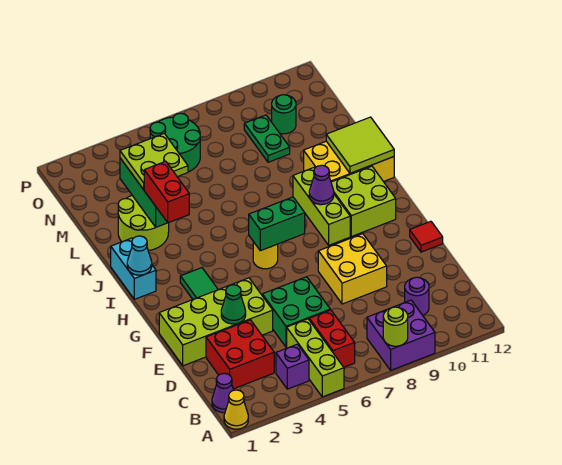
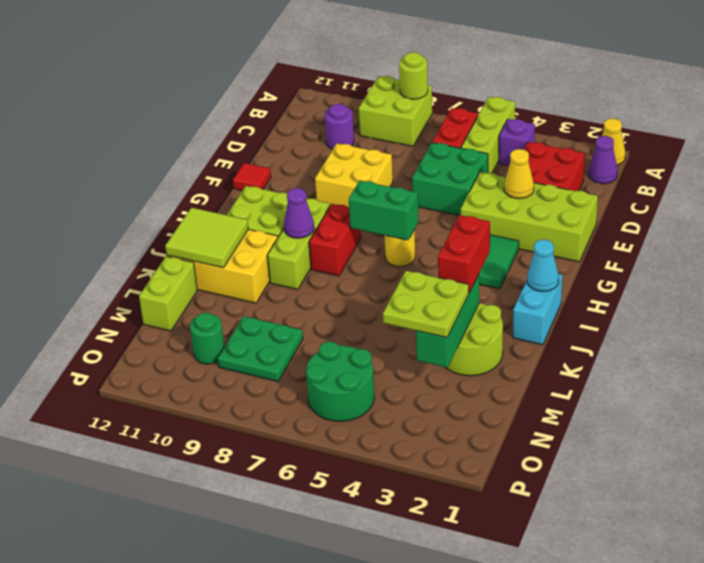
purple 2x2 brick [367,300,435,370] -> lime 2x2 brick [359,76,432,146]
green 1x1 cone [221,285,246,324] -> yellow 1x1 cone [504,149,534,199]
none -> red 1x2 brick [309,204,361,276]
none -> lime 1x2 brick [139,256,197,331]
green 1x2 plate [244,115,290,162] -> green 2x2 plate [218,316,303,382]

